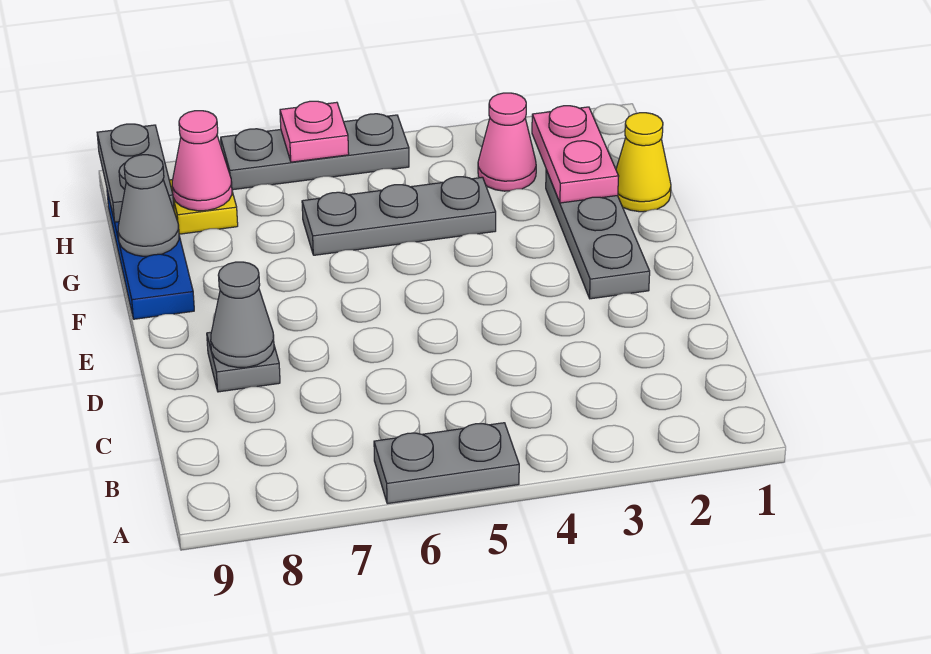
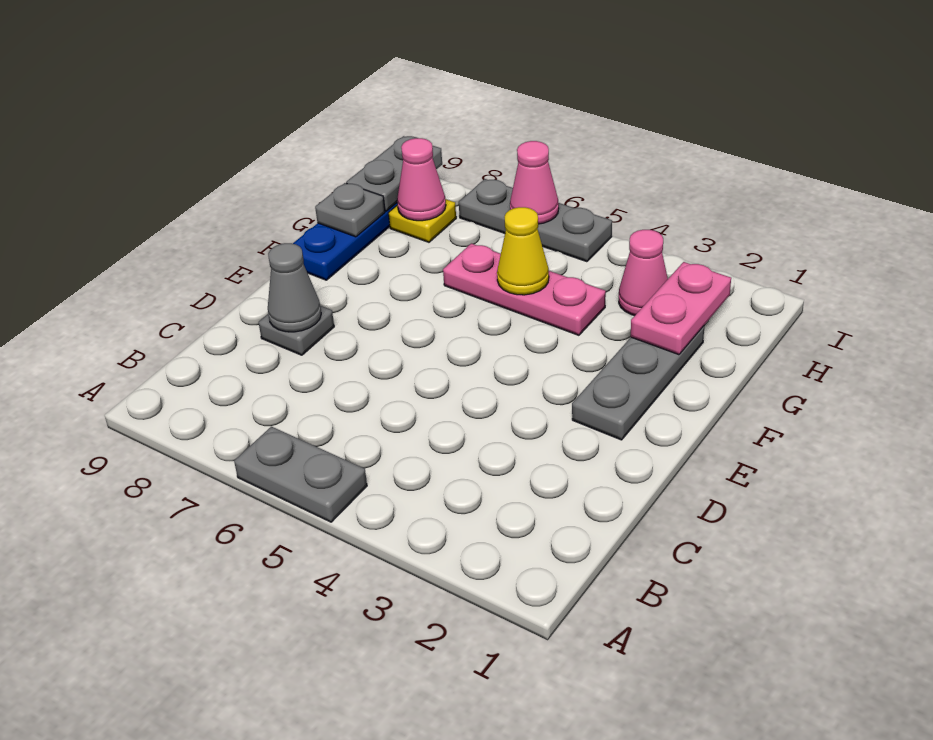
yellow 1x1 cone [616,113,671,212] -> yellow 1x1 cone moved to [497,207,549,295]
grey 1x3 plate [302,177,496,255] -> pink 1x3 plate [443,243,606,335]
grey 1x1 cone [118,155,179,256] -> grey 1x1 plate [315,183,385,237]
pink 1x1 plate [280,101,349,162] -> pink 1x1 cone [510,141,559,224]

